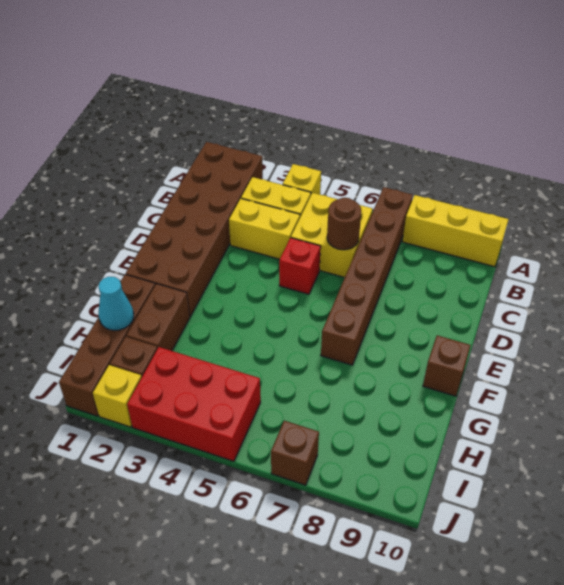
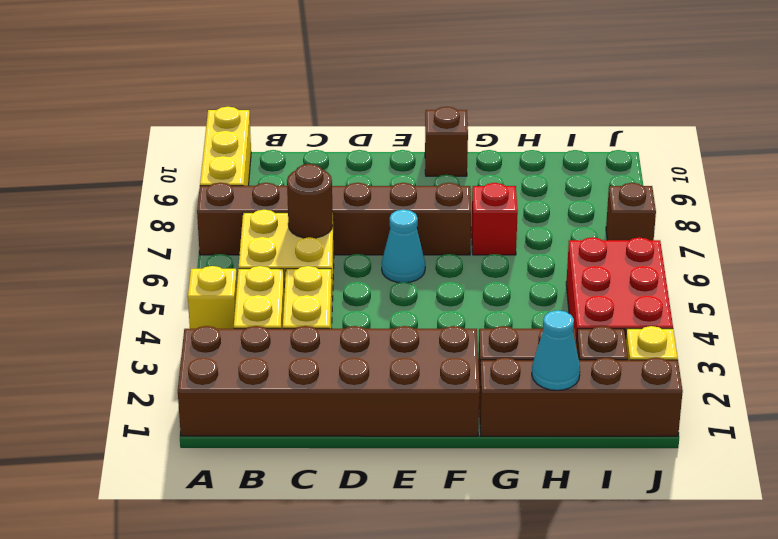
red 1x1 brick [279,238,321,294] -> red 1x1 brick moved to [471,183,518,255]
none -> cyan 1x1 cone [382,210,425,283]

